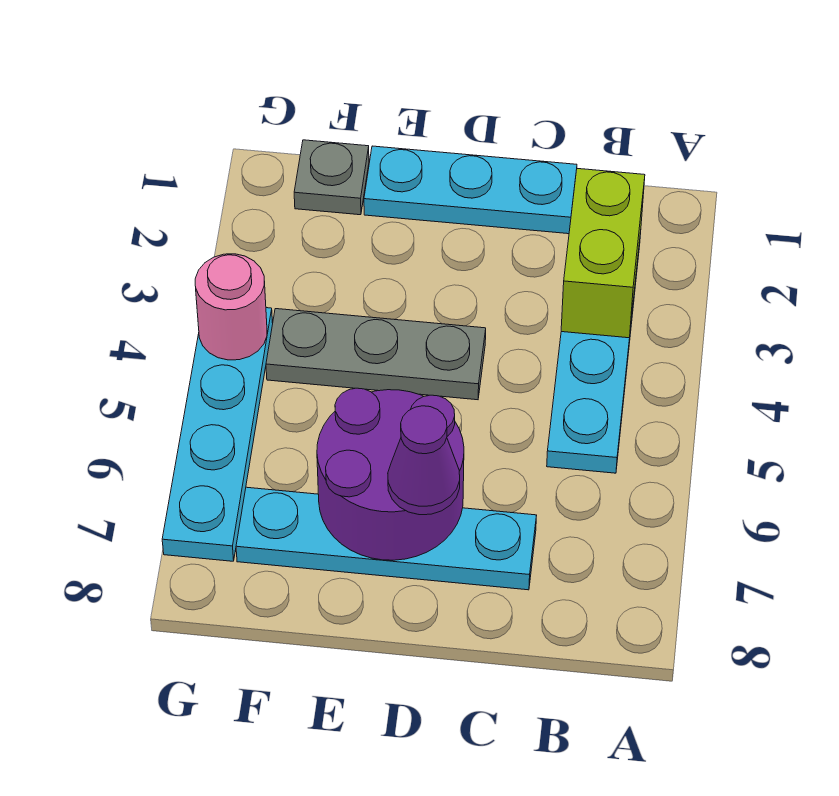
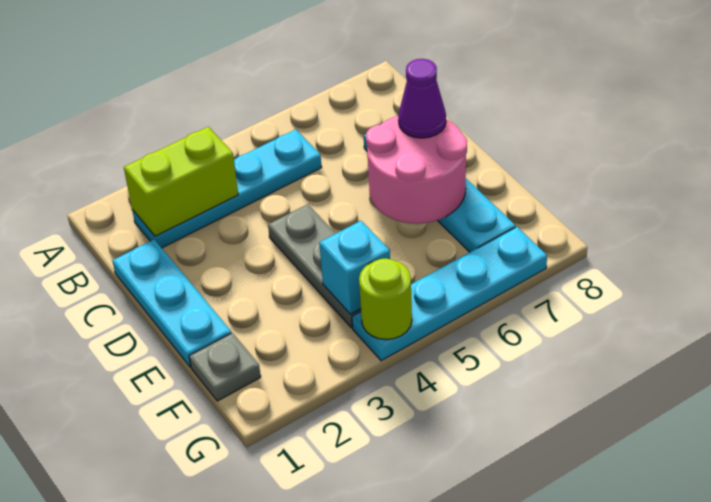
purple 2x2 round brick [317,388,464,560] -> pink 2x2 round brick [366,116,467,224]
none -> cyan 1x1 brick [319,221,390,314]
pink 1x1 round brick [195,254,267,360] -> lime 1x1 round brick [359,259,412,340]

